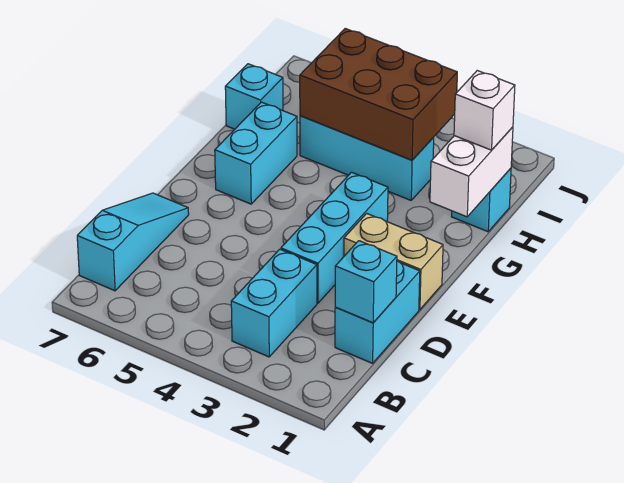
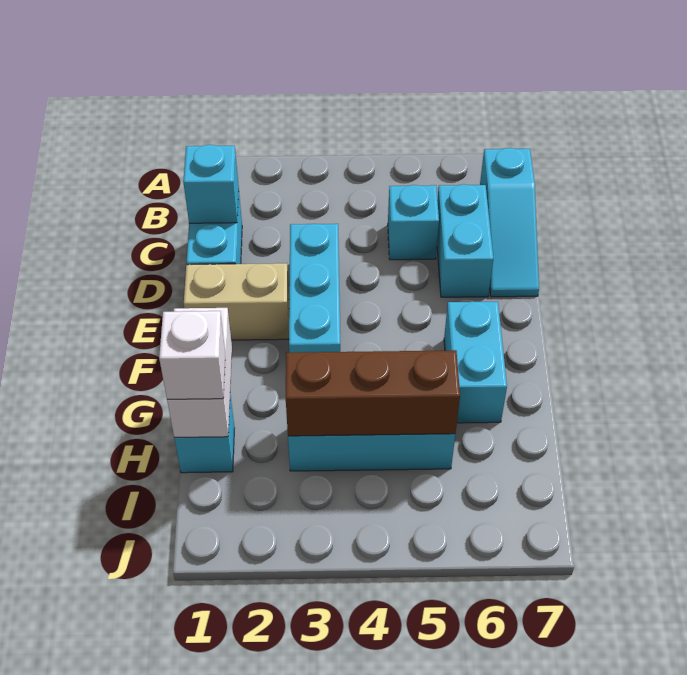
cyan 1x2 brick [231,249,317,357] -> cyan 1x2 brick moved to [437,184,493,297]
brown 2x3 brick [300,29,457,160] -> brown 1x3 brick [286,350,460,436]
cyan 1x1 brick [225,64,283,129] -> cyan 1x1 brick moved to [388,185,439,260]

